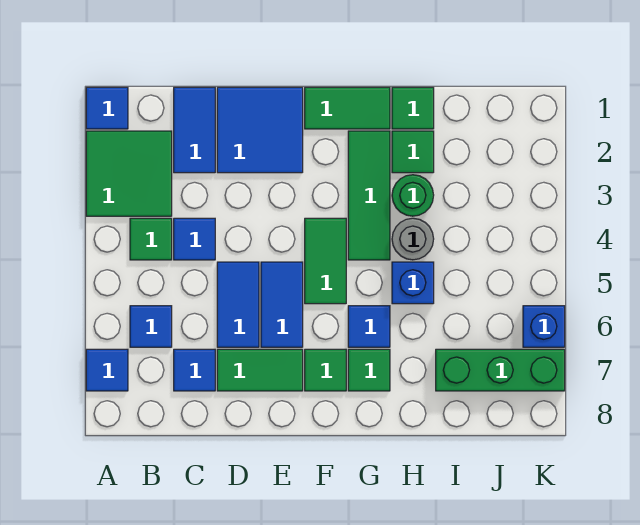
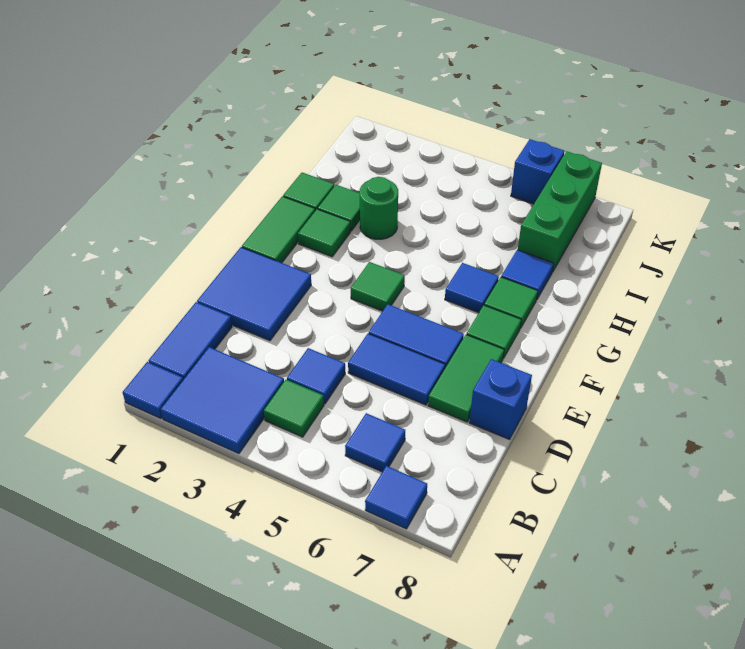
green 2x2 tile [86,131,172,216] -> blue 2x2 tile [161,347,284,454]
blue 1x2 tile [174,87,215,173] -> blue 1x2 tile turned to [148,302,232,380]
blue 1x1 tile [174,349,215,391] -> blue 1x1 tile moved to [501,250,554,300]
green 1x2 tile [305,218,346,304] -> green 1x1 tile [351,262,405,311]
green 1x3 tile [348,131,390,260] -> green 1x1 tile [298,209,351,257]
grey 1x1 round brick [392,218,434,260] -> none
blue 1x1 brick [392,262,434,304] -> blue 1x1 brick moved to [469,359,532,439]

